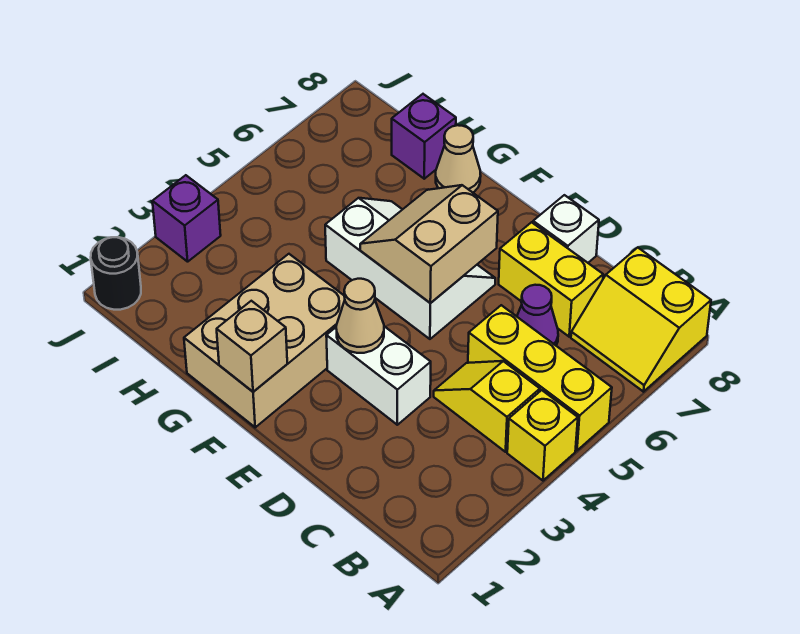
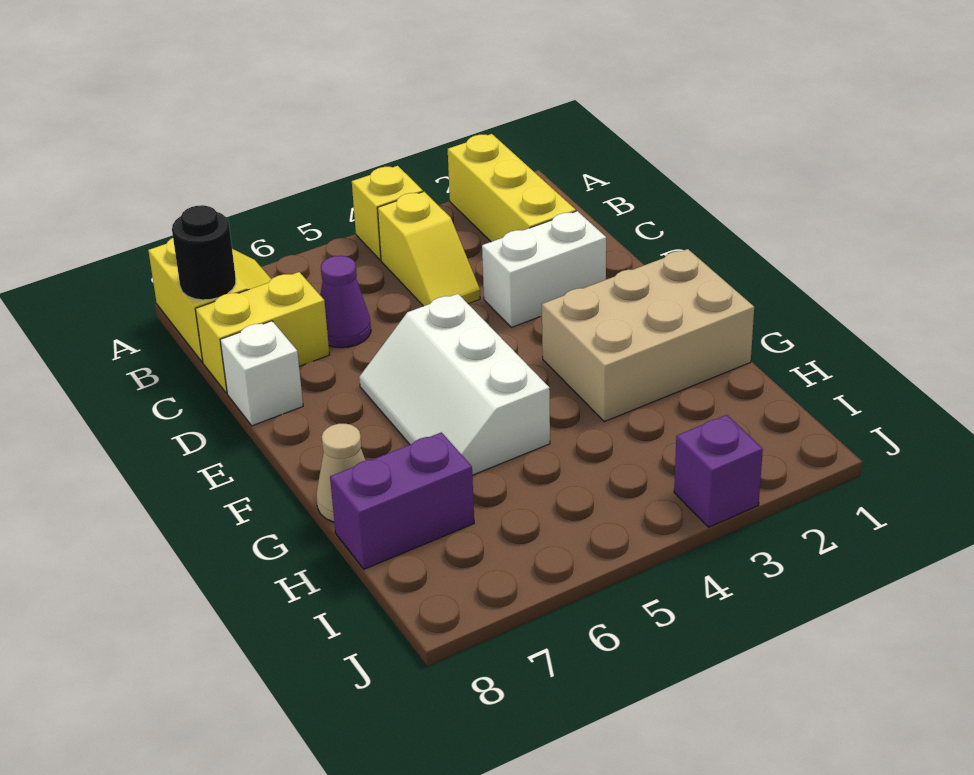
yellow 1x3 brick [468,305,612,450] -> yellow 1x3 brick moved to [448,134,576,242]
yellow 1x2 brick [499,222,603,337] -> yellow 1x2 brick turned to [195,272,329,393]
white 1x2 brick [326,326,431,425] -> white 1x2 brick turned to [482,211,606,327]
tan 1x1 cone [336,279,384,353] -> none
tan 2x2 slope [360,185,498,303] -> none
tan 1x1 brick [217,301,287,392] -> none
purple 1x1 brick [392,94,456,179] -> purple 1x2 brick [330,432,474,569]
black 1x1 round brick [91,237,141,310] -> black 1x1 round brick moved to [172,205,236,300]

